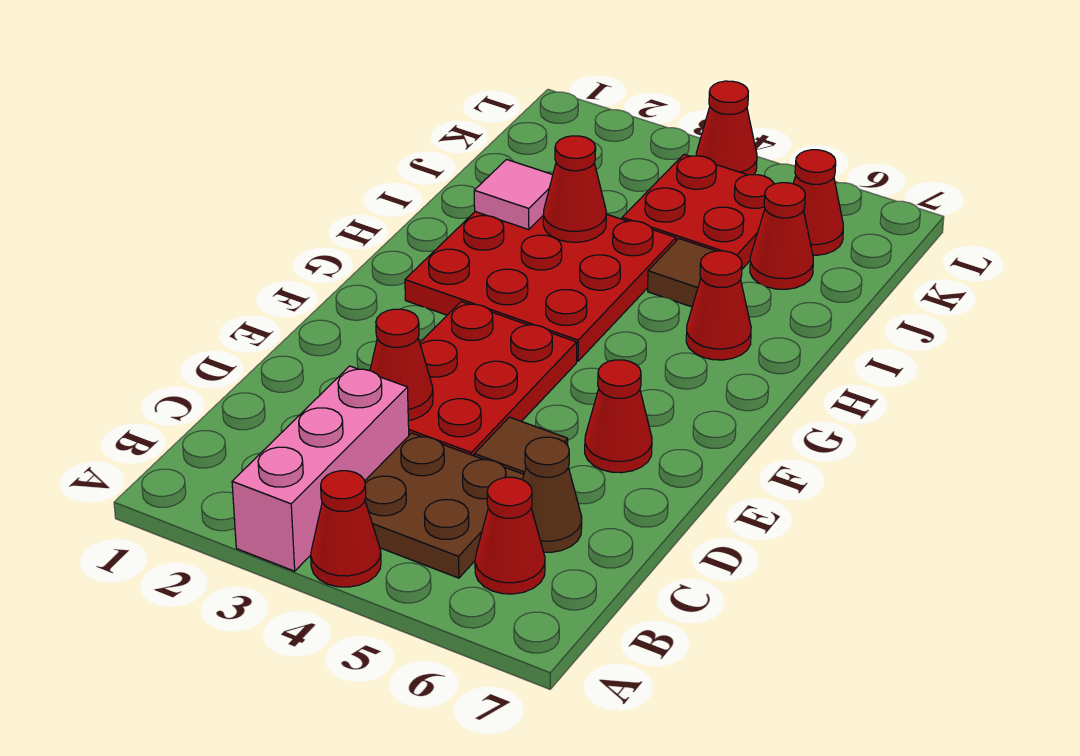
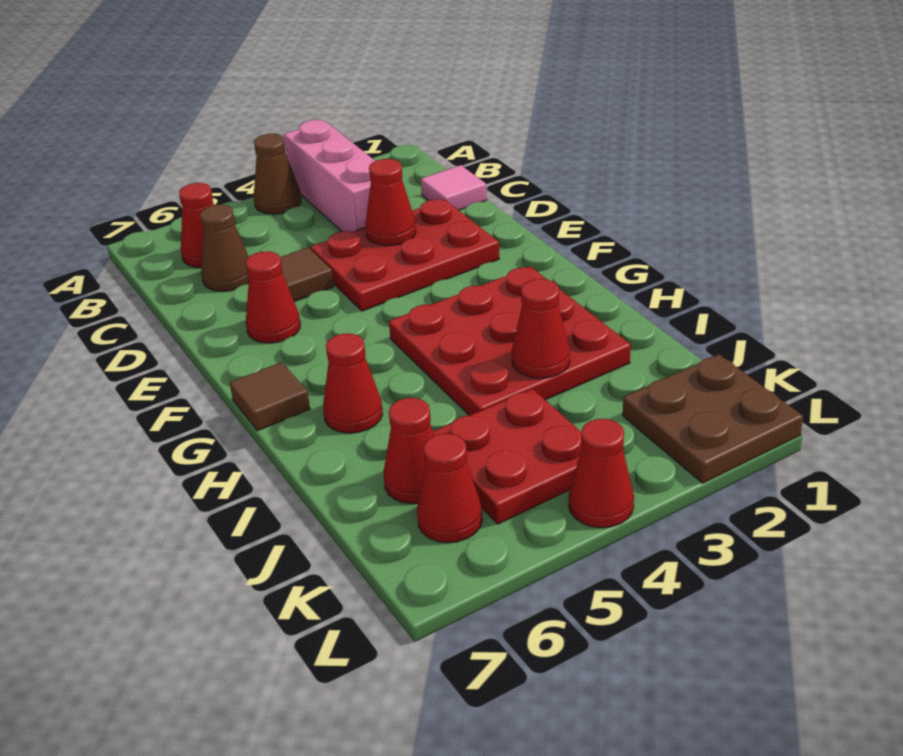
red 1x1 cone [311,471,381,587] -> brown 1x1 cone [254,134,301,214]
brown 2x2 plate [365,433,524,578] -> brown 2x2 plate moved to [623,354,803,483]
red 2x3 plate [408,302,577,456] -> red 2x3 plate turned to [311,199,499,311]
pink 1x1 tile [474,159,553,230] -> pink 1x1 tile moved to [421,165,487,210]
brown 1x1 tile [648,239,715,307] -> brown 1x1 tile moved to [230,362,310,431]

